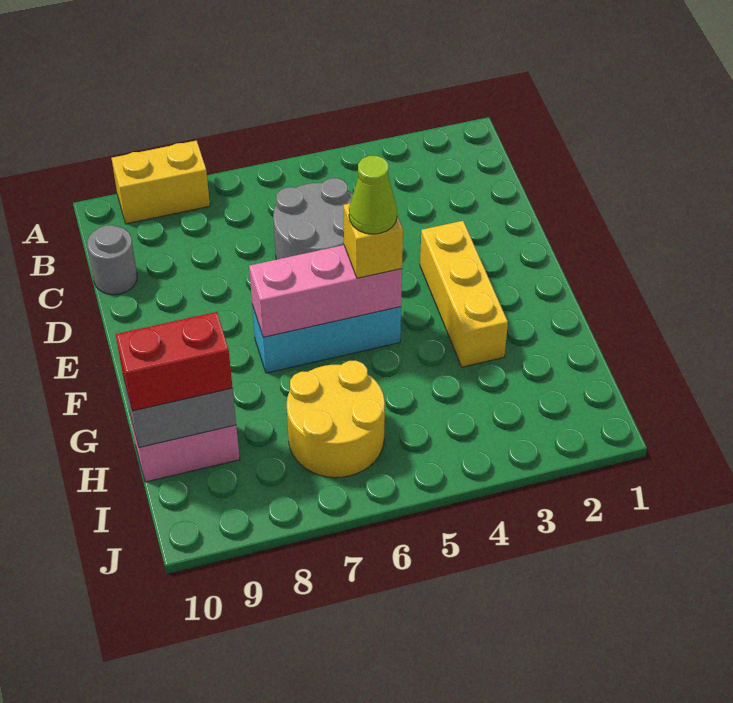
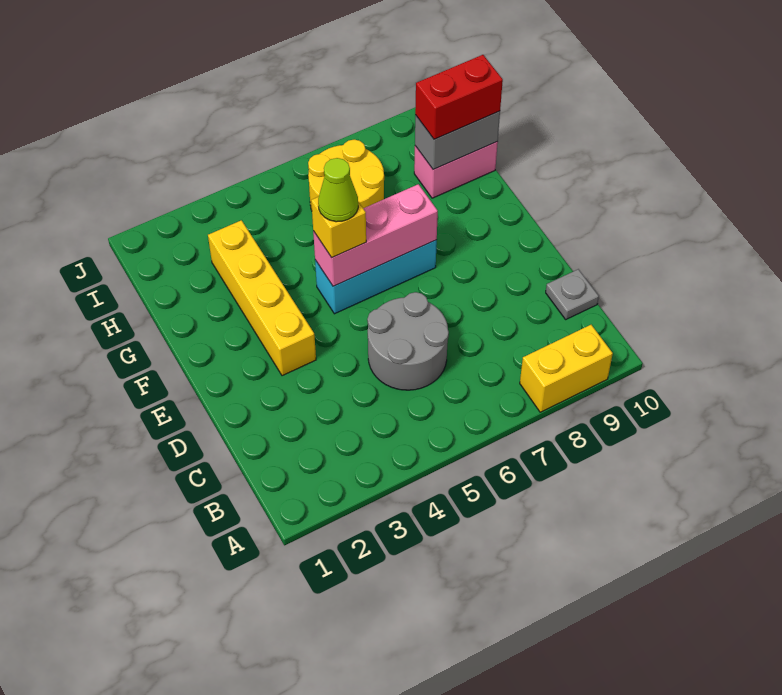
grey 1x1 round brick [87,225,137,295] -> grey 1x1 plate [546,269,599,319]
yellow 1x3 brick [420,221,508,367] -> yellow 1x4 brick [208,220,316,376]

